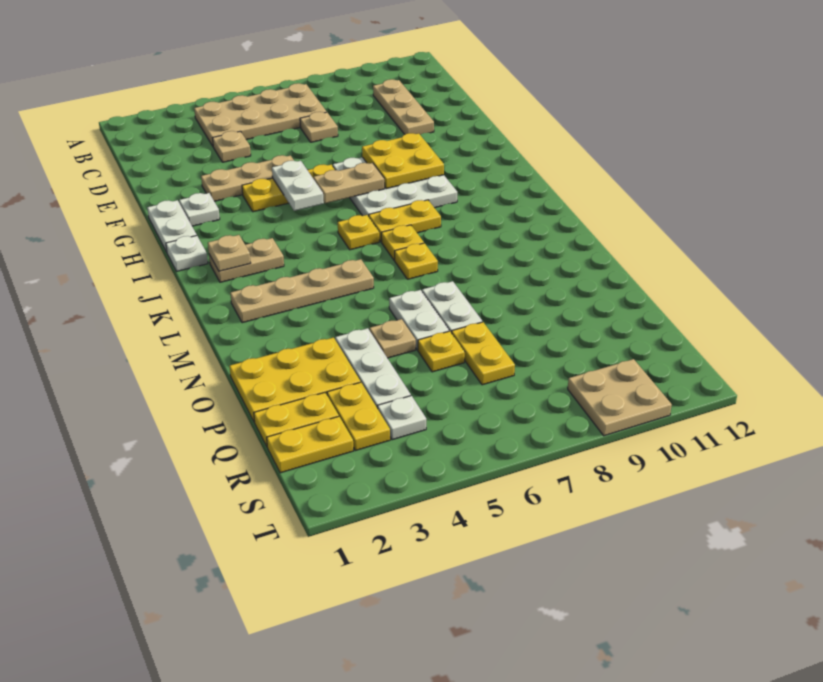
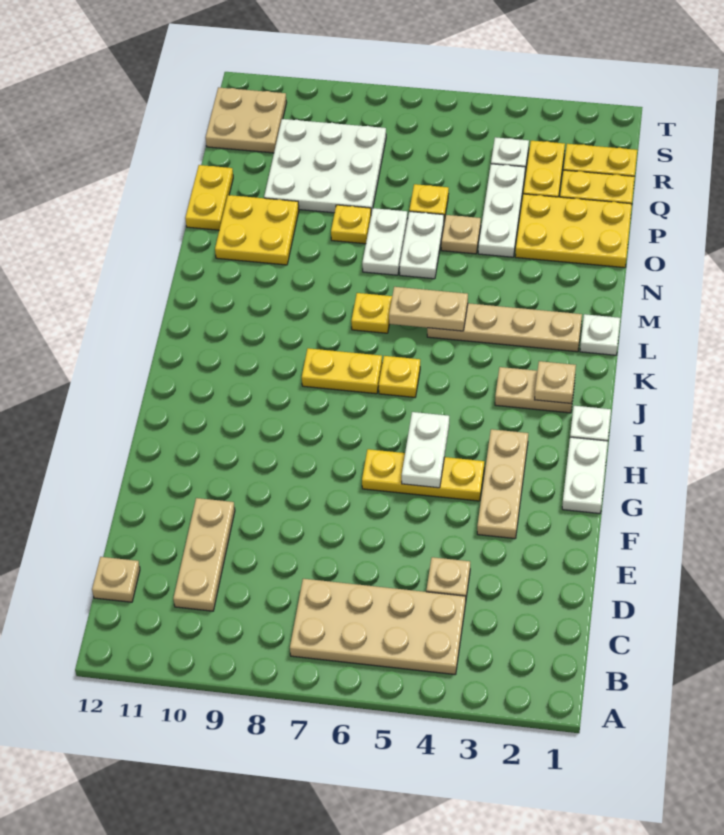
tan 1x1 plate [300,112,338,142] -> tan 1x1 plate moved to [92,557,140,602]
tan 1x3 plate [201,155,294,201] -> tan 1x3 plate turned to [477,429,528,539]
white 1x1 plate [179,193,220,226] -> white 1x1 plate moved to [580,314,620,355]
white 3x3 plate [333,157,457,216] -> white 3x3 plate moved to [264,119,386,214]
yellow 2x2 plate [362,133,444,189] -> yellow 2x2 plate moved to [215,195,299,265]
tan 1x2 plate [314,163,385,203] -> tan 1x2 plate moved to [389,287,468,331]
yellow 1x1 plate [381,225,424,260] -> yellow 1x1 plate moved to [331,205,371,244]
yellow 1x2 plate [452,322,515,385] -> yellow 1x2 plate moved to [185,165,233,230]
tan 2x2 plate [568,359,672,436] -> tan 2x2 plate moved to [206,87,287,153]

